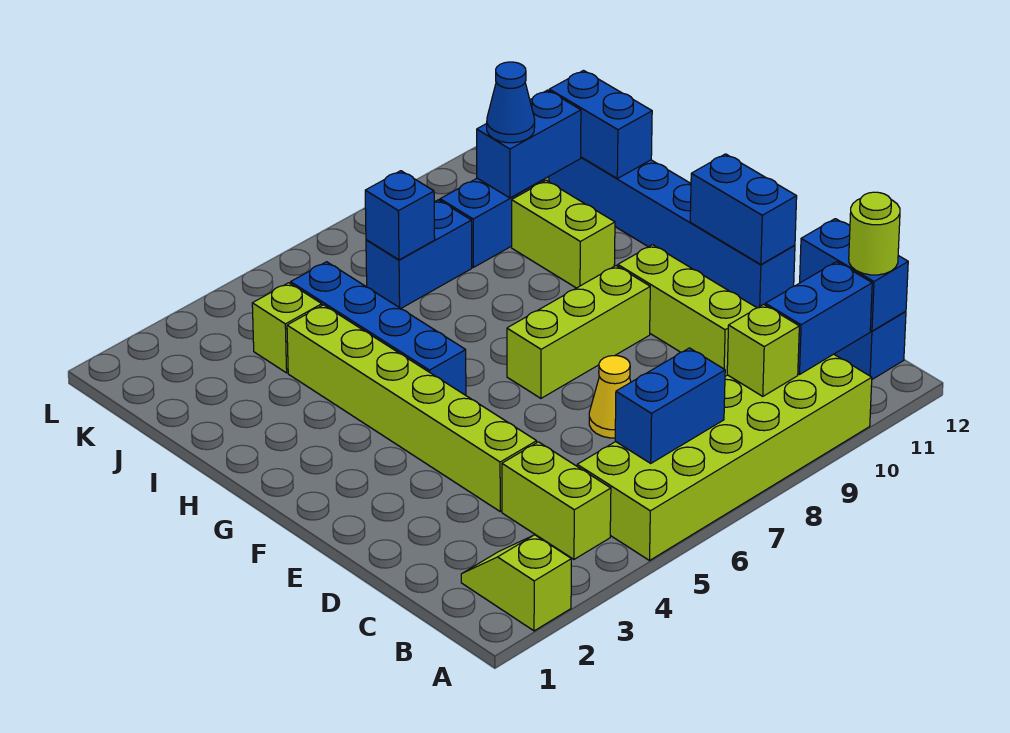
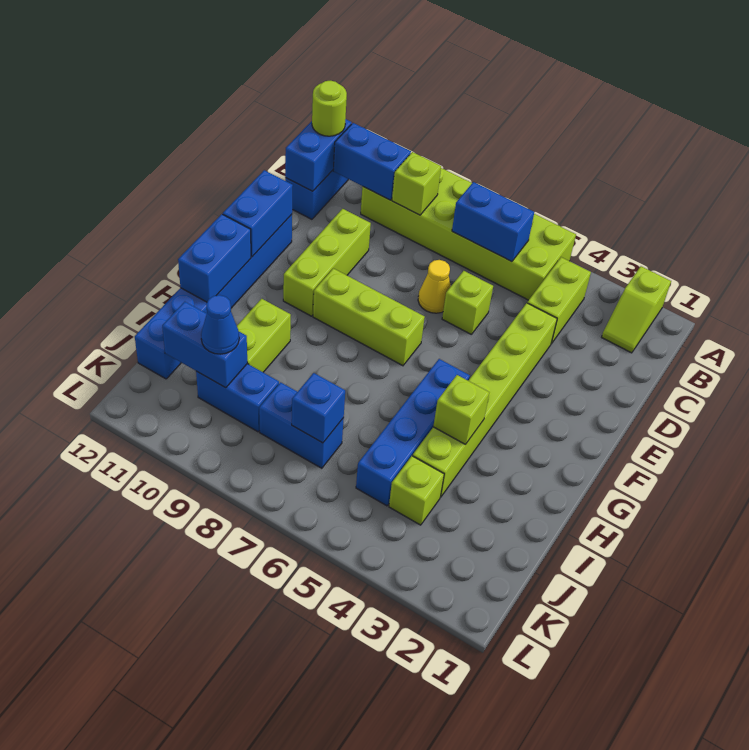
none -> lime 1x1 brick [442,271,493,334]
none -> lime 1x1 brick [433,375,489,444]
blue 1x2 brick [549,71,652,179] -> blue 1x2 brick moved to [178,214,251,302]

